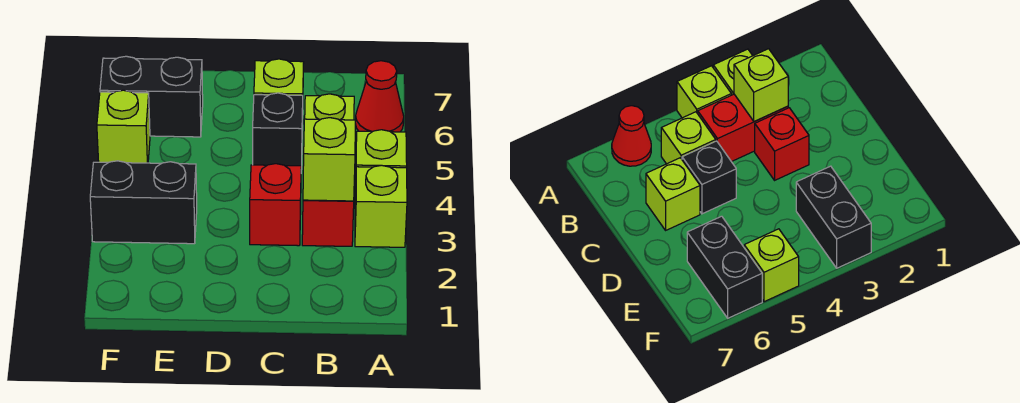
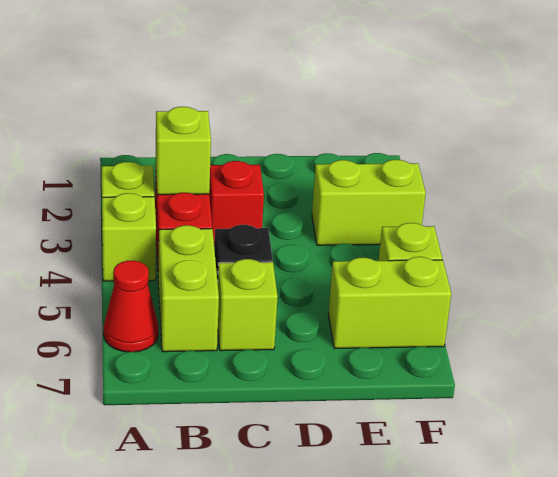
lime 1x1 brick [305,94,354,120] -> lime 1x2 brick [158,225,219,352]
black 1x2 brick [90,161,197,244] -> lime 1x2 brick [312,160,426,245]
black 1x2 brick [100,56,203,137] -> lime 1x2 brick [328,257,451,349]

